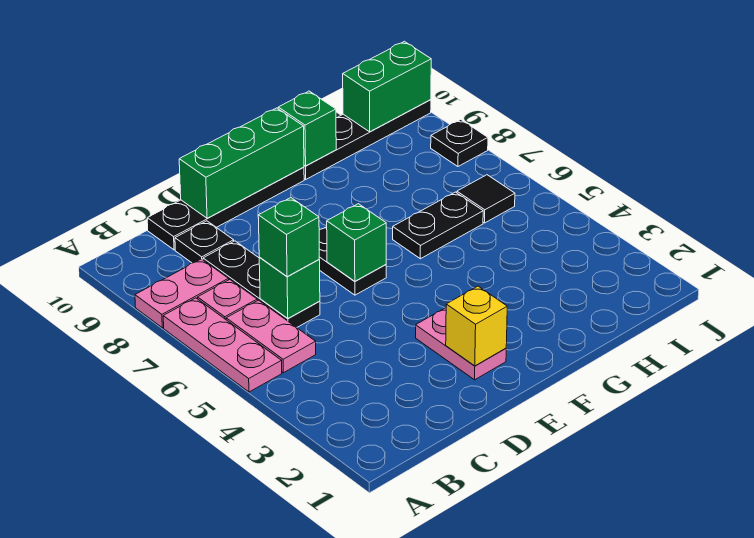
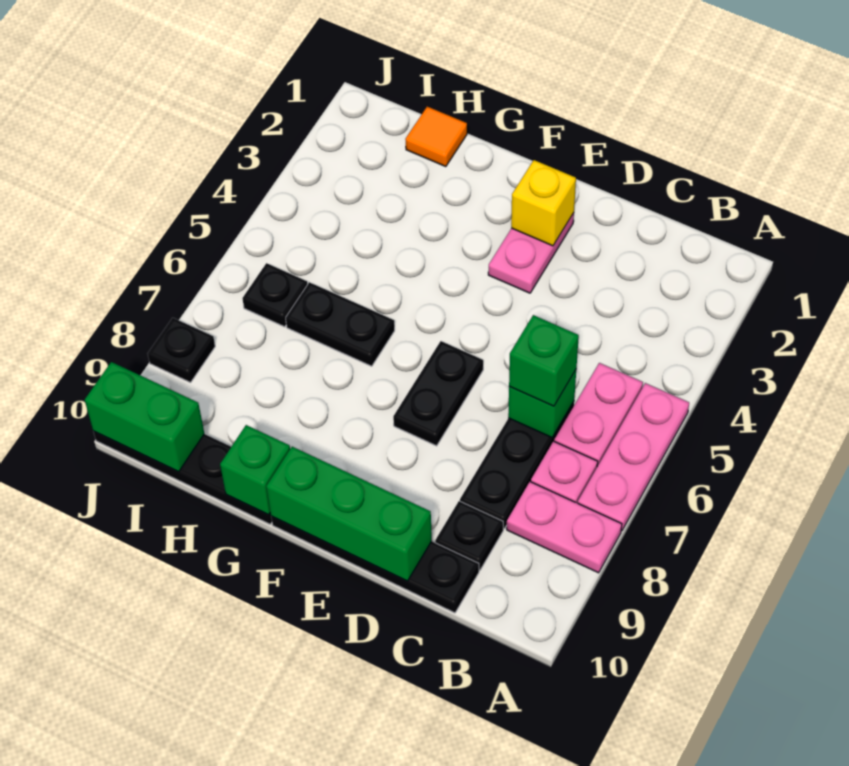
green 1x1 brick [327,204,386,281] -> none
none -> orange 1x1 tile [405,107,467,167]
black 1x1 tile [457,175,515,223] -> black 1x1 plate [242,263,308,327]

